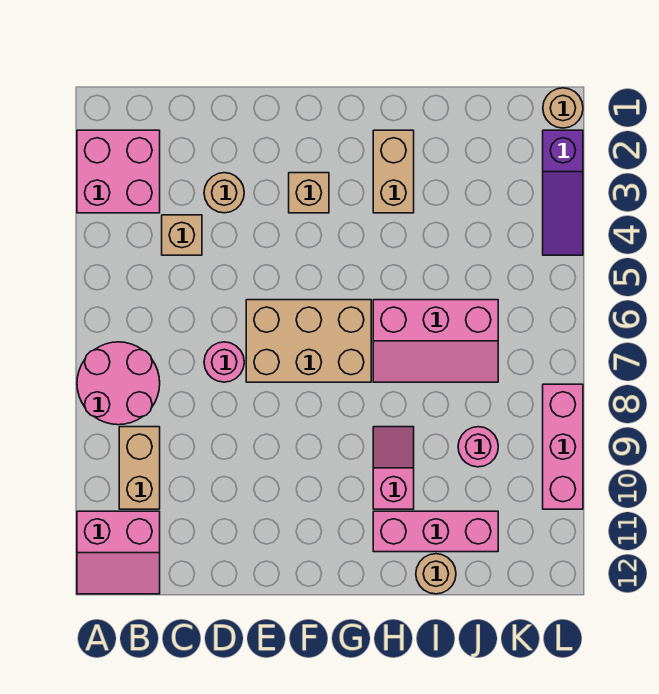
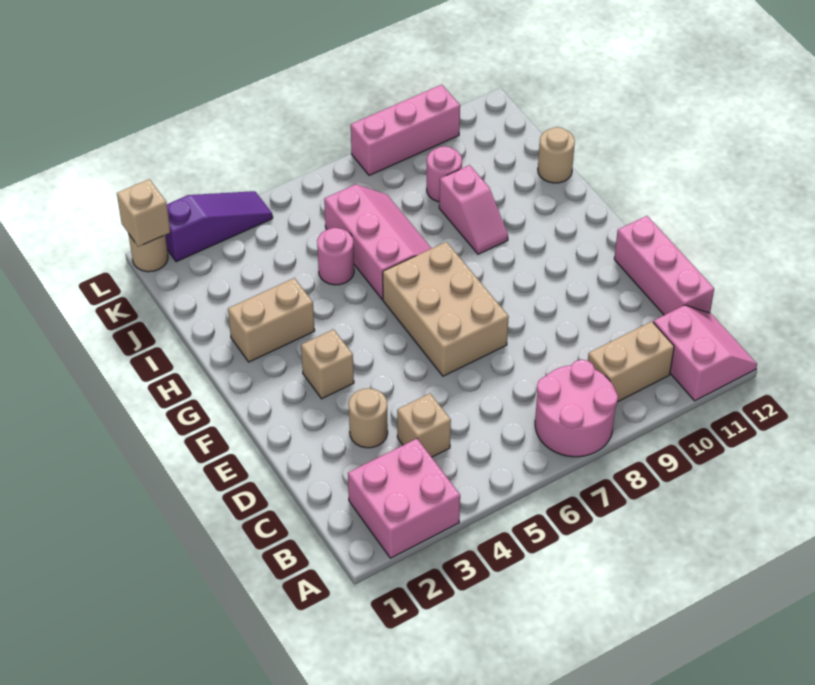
pink 1x1 round brick [204,342,244,382] -> pink 1x1 round brick moved to [317,228,354,285]
pink 1x2 slope [373,427,414,509] -> pink 1x2 slope turned to [439,165,508,254]
pink 1x3 brick [373,511,498,552] -> pink 1x3 brick moved to [614,216,714,315]
none -> tan 1x1 brick [117,179,170,247]

